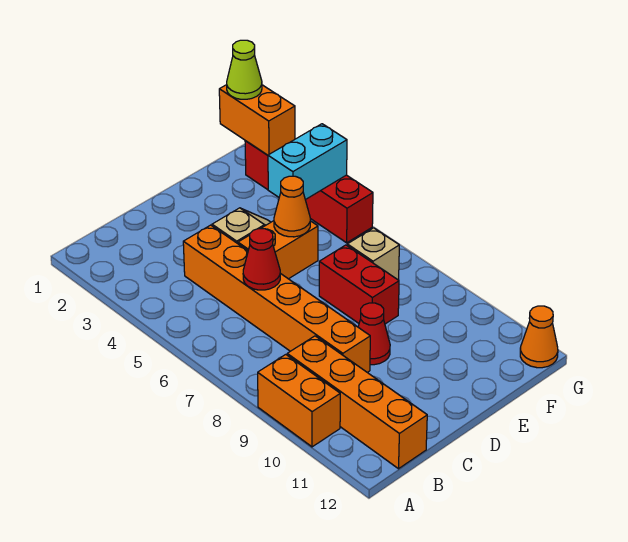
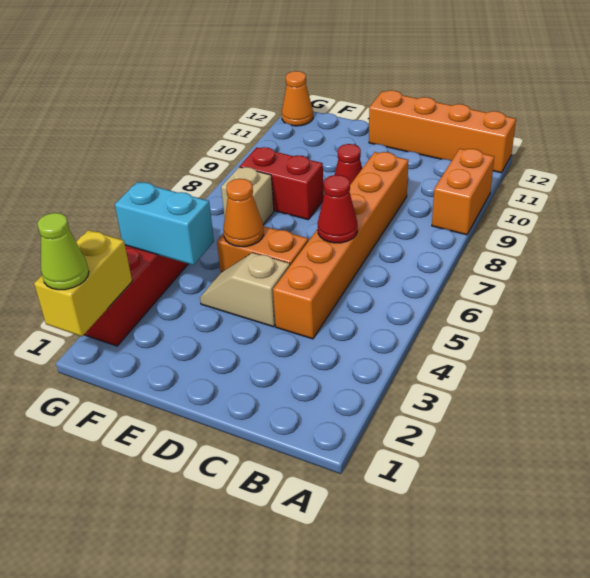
orange 1x4 brick [287,336,427,469] -> orange 1x4 brick turned to [369,90,516,173]
red 1x2 brick [319,245,399,324] -> red 1x2 brick turned to [240,147,324,220]
orange 1x2 brick [219,85,295,155] -> yellow 1x2 brick [34,230,132,336]

